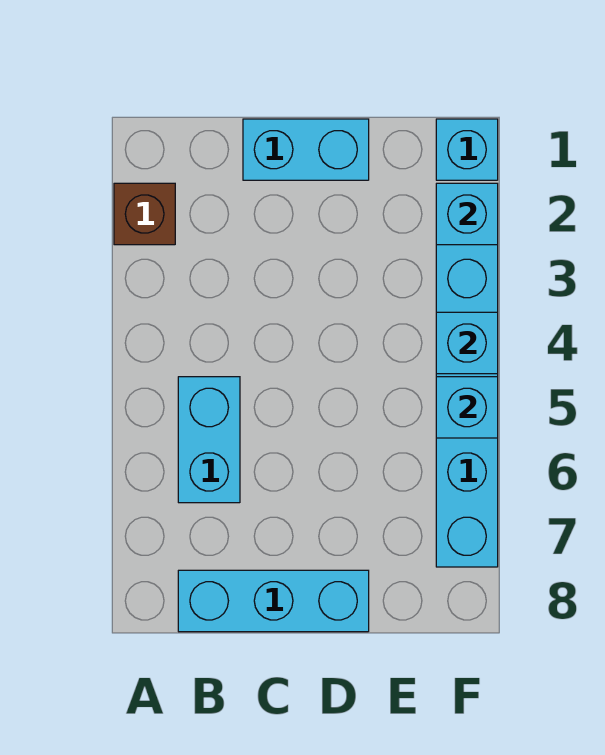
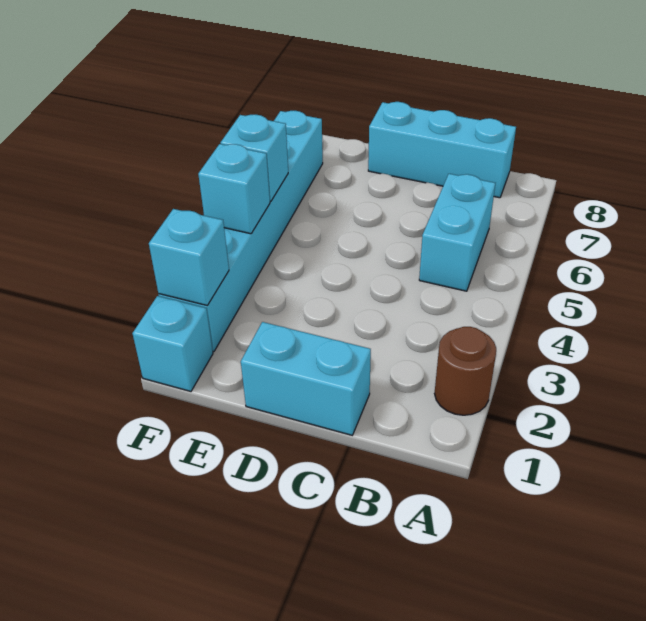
brown 1x1 brick [114,183,175,245] -> brown 1x1 round brick [435,327,496,415]

